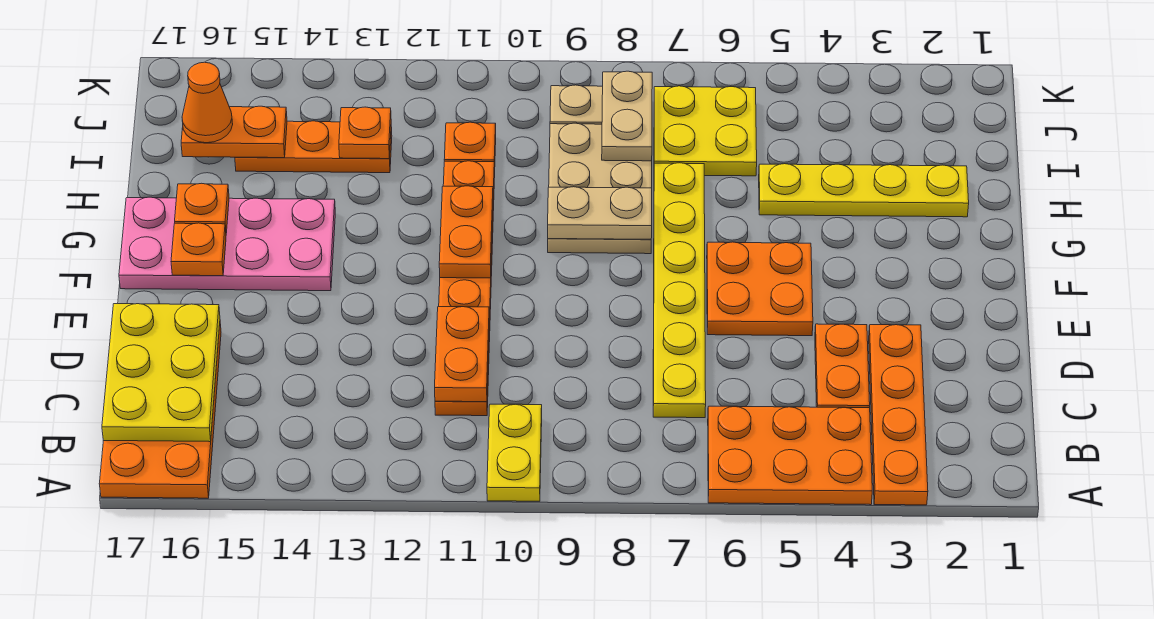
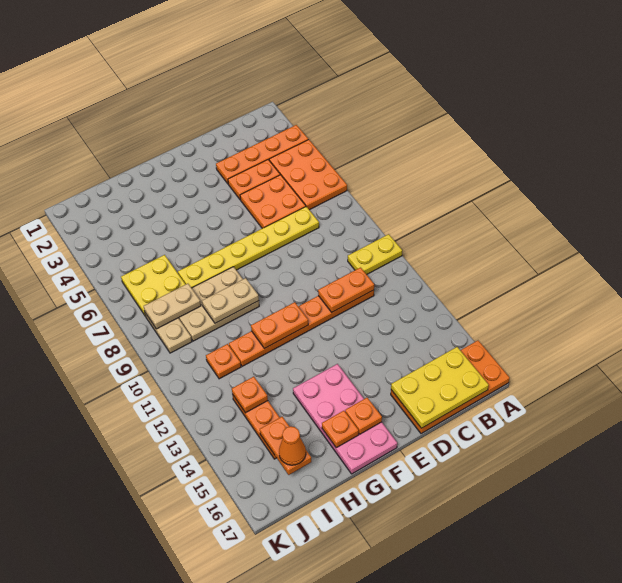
orange 2x2 plate [707,242,813,336] -> orange 2x2 plate moved to [240,175,306,228]
tan 1x2 plate [548,187,652,239] -> tan 1x2 plate turned to [202,278,259,323]
yellow 1x4 plate [759,164,969,217] -> none

